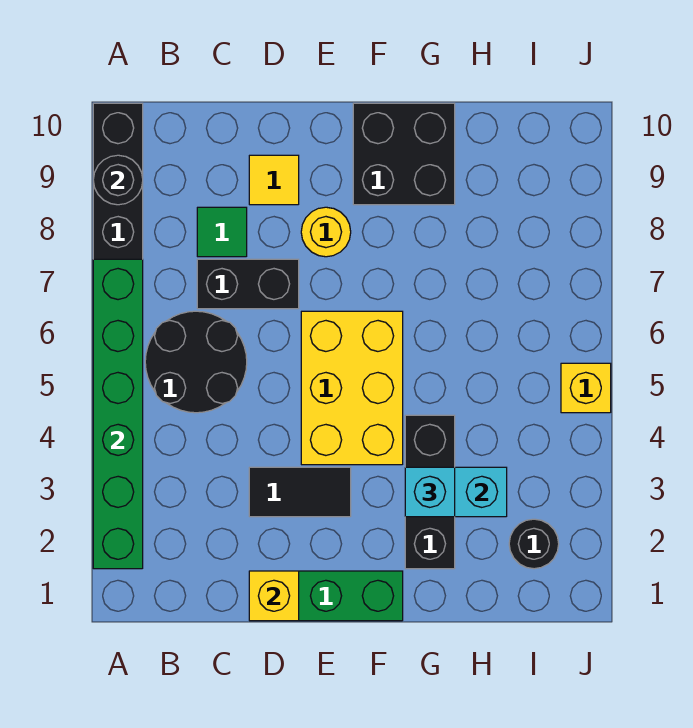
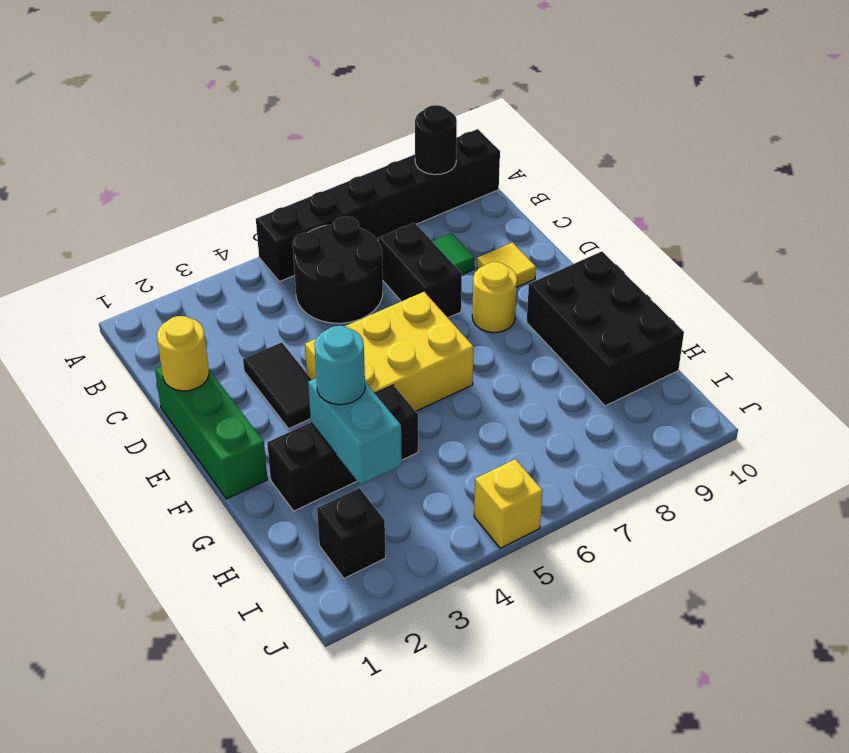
green 1x6 brick [93,259,143,569] -> none
yellow 1x1 brick [249,571,299,621] -> yellow 1x1 round brick [157,316,209,391]
black 2x2 brick [353,103,455,205] -> black 2x3 brick [527,251,684,406]
cyan 1x1 brick [405,467,455,517] -> cyan 1x1 round brick [314,326,365,405]
black 1x1 round brick [509,519,559,569] -> black 1x1 brick [317,488,386,578]

